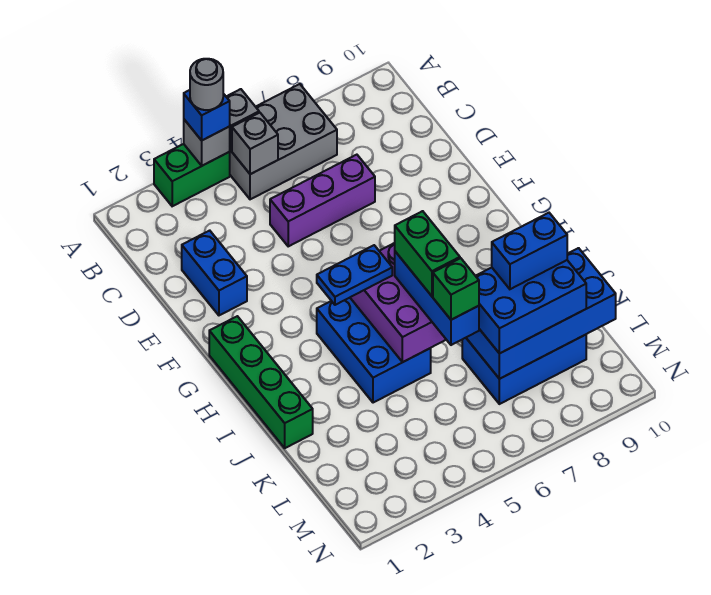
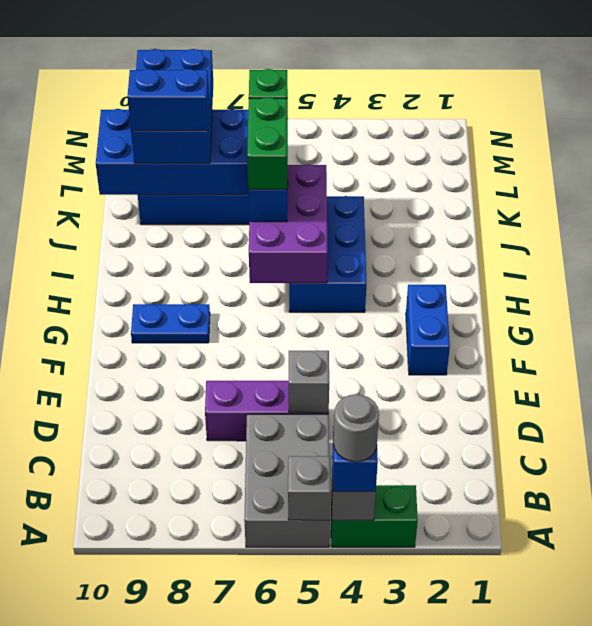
grey 2x3 brick [230,84,337,199] -> grey 2x3 brick turned to [244,414,330,547]
grey 1x1 brick [232,113,278,174] -> grey 1x1 brick moved to [289,351,329,413]
blue 1x2 brick [182,230,247,315] -> blue 1x2 brick moved to [406,285,450,375]
green 1x4 brick [209,316,313,448] -> none
blue 1x2 plate [317,245,392,305] -> blue 1x2 plate moved to [131,304,210,343]
blue 2x3 brick [476,260,586,354] -> blue 2x3 brick turned to [131,49,213,163]

